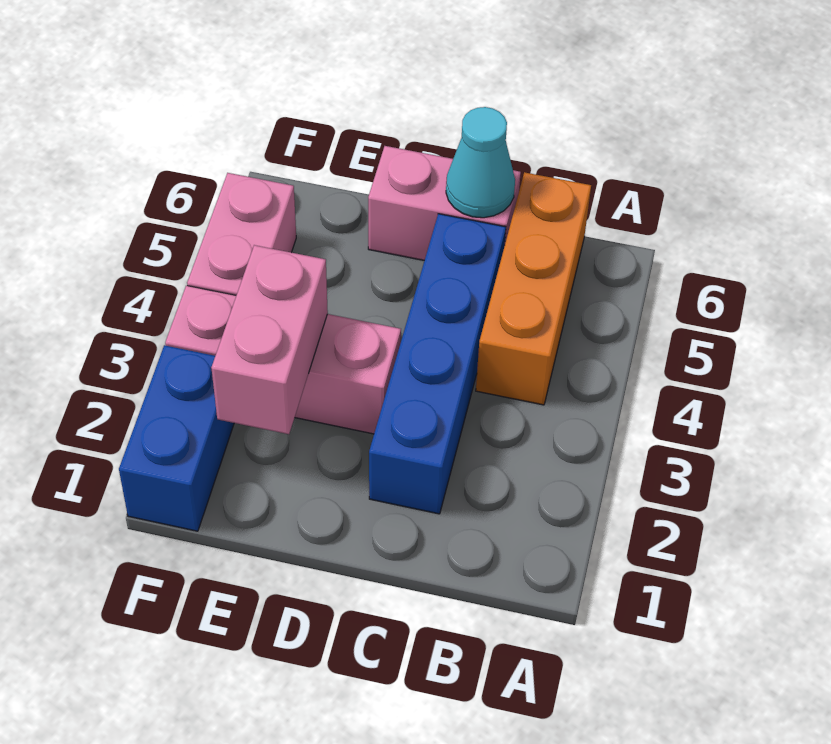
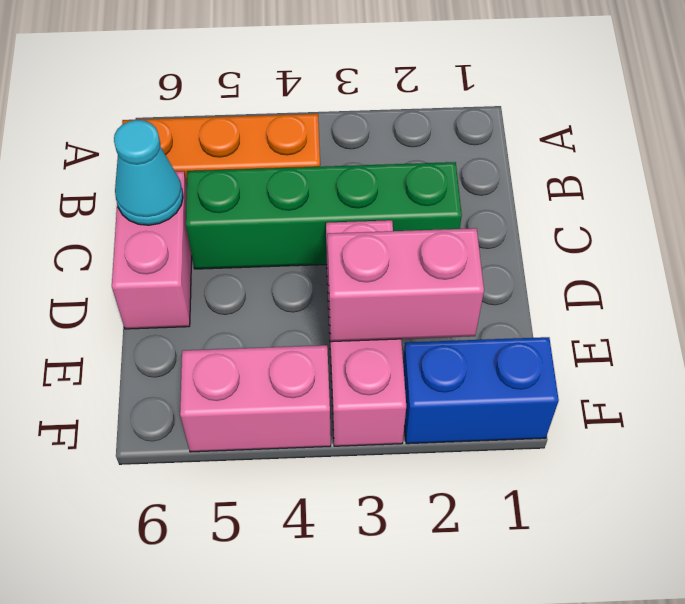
blue 1x4 brick [369,214,506,514] -> green 1x4 brick [186,162,462,269]

